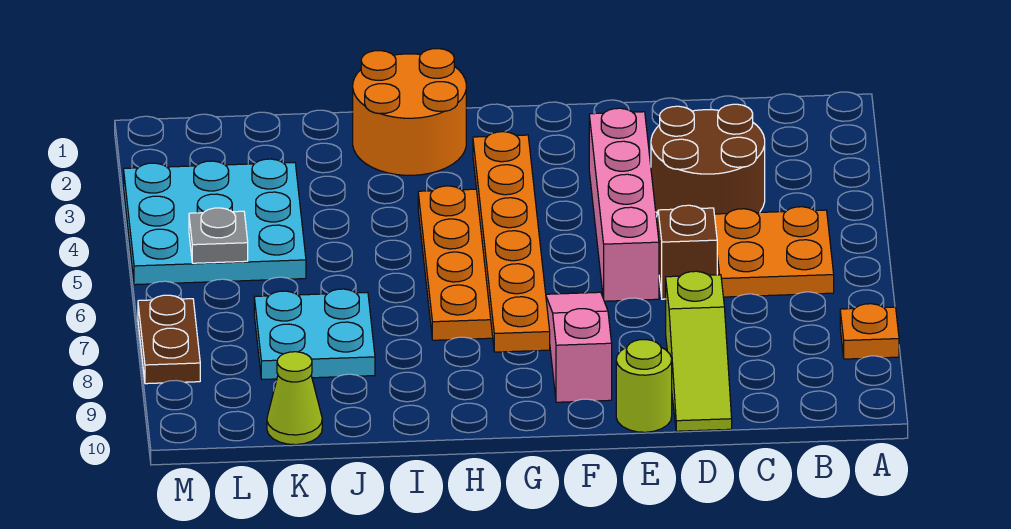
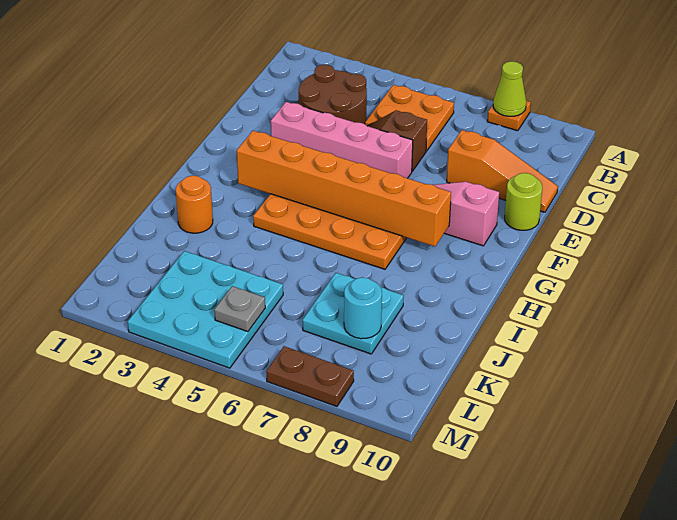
lime 1x3 slope [666,271,732,431] -> orange 1x3 slope [447,130,558,212]
orange 1x6 plate [473,132,550,352] -> orange 1x6 brick [237,131,451,246]
orange 2x2 round brick [353,49,466,175] -> orange 1x1 round brick [176,176,213,233]
none -> cyan 1x1 round brick [344,277,382,339]
lime 1x1 cone [267,352,322,445] -> lime 1x1 cone moved to [493,61,526,116]

